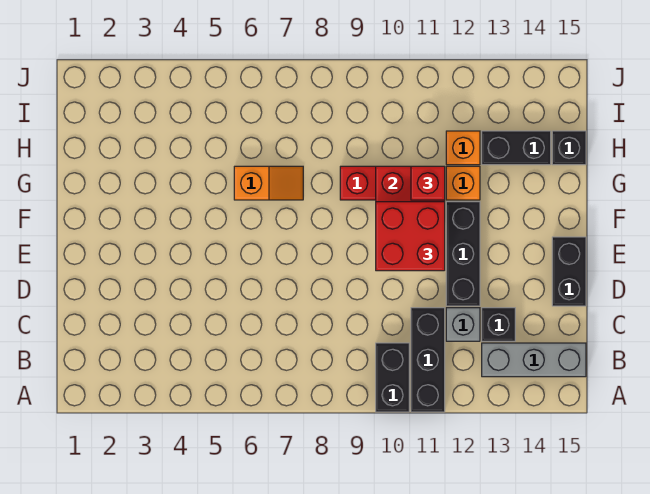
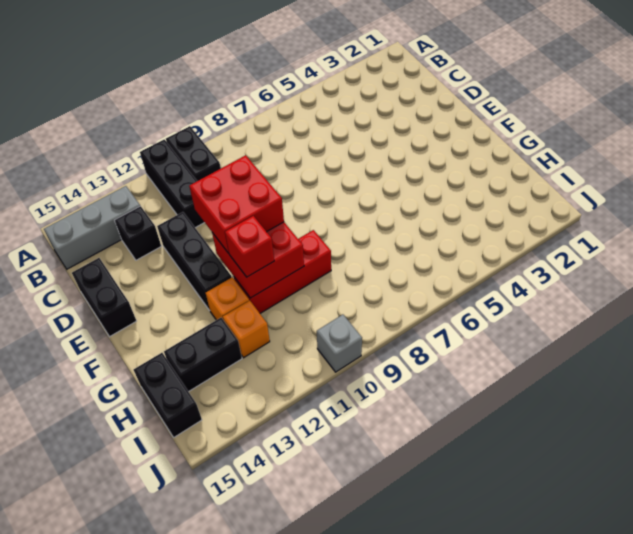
grey 1x1 brick [446,308,480,341] -> grey 1x1 brick moved to [317,315,362,372]
orange 1x2 slope [234,166,303,200] -> none
black 1x1 brick [552,131,586,165] -> black 1x2 brick [134,353,202,437]

